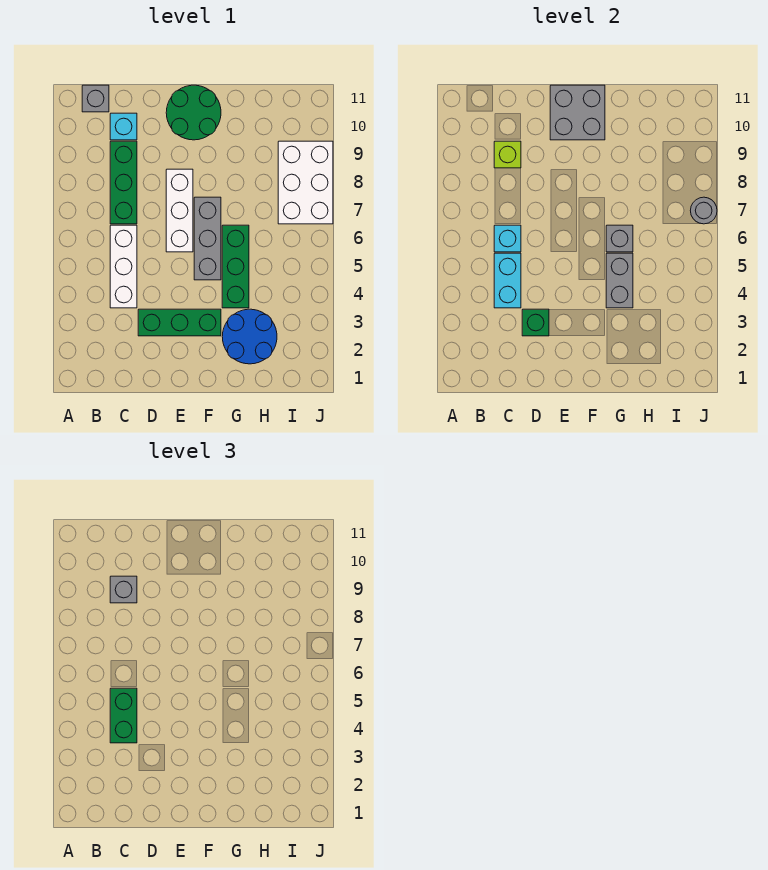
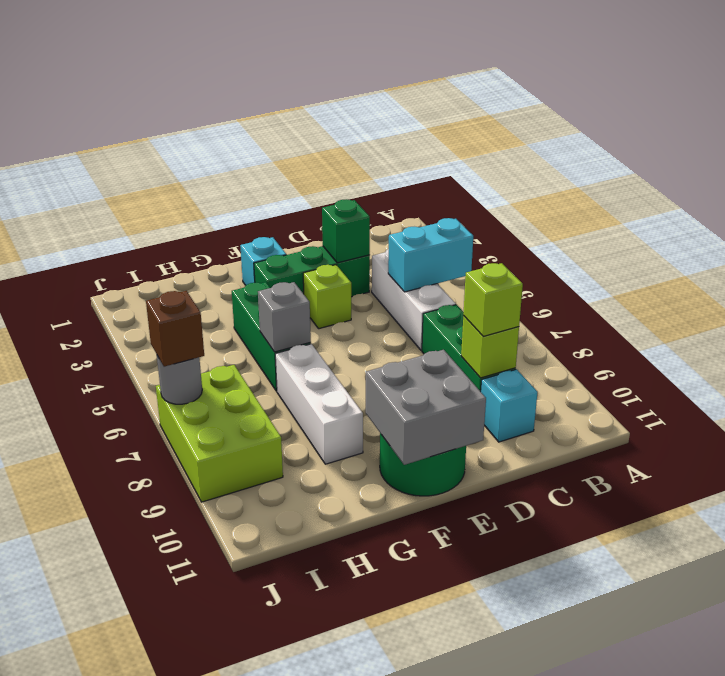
grey 1x1 brick [82,85,109,112] -> none
cyan 1x2 brick [494,253,521,308] -> cyan 1x2 brick turned to [388,218,473,292]
green 1x2 brick [110,688,137,743] -> none
cyan 1x1 brick [494,225,521,252] -> cyan 1x1 brick moved to [240,237,286,285]
grey 1x1 brick [110,576,137,603] -> lime 1x1 brick [463,263,523,336]
none -> lime 1x1 brick [303,265,351,329]
white 1x3 brick [166,169,193,252] -> white 1x3 brick moved to [275,344,363,464]
grey 1x3 brick [194,197,221,280] -> none
blue 2x2 round brick [222,309,277,364] -> none
grey 1x2 brick [606,253,633,308] -> none
white 2x3 brick [278,141,333,224] -> lime 2x3 brick [156,365,283,502]
none -> brown 1x1 brick [146,291,204,367]

